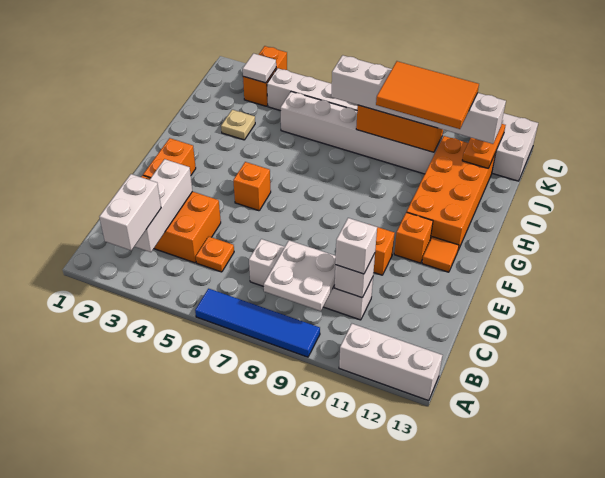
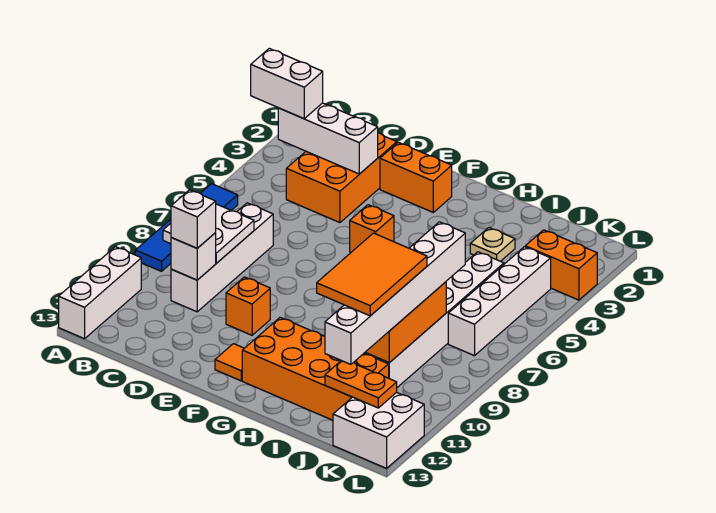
orange 1x1 plate [196,236,234,272] -> none
orange 1x1 brick [394,212,433,263] -> none
white 1x1 tile [243,53,276,83] -> none

